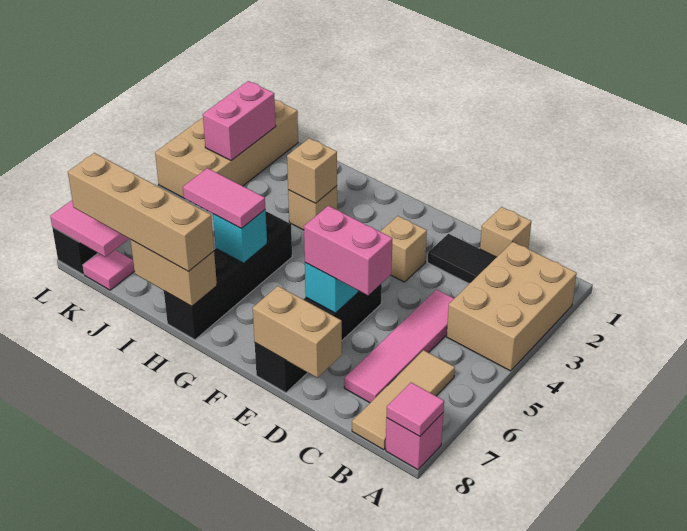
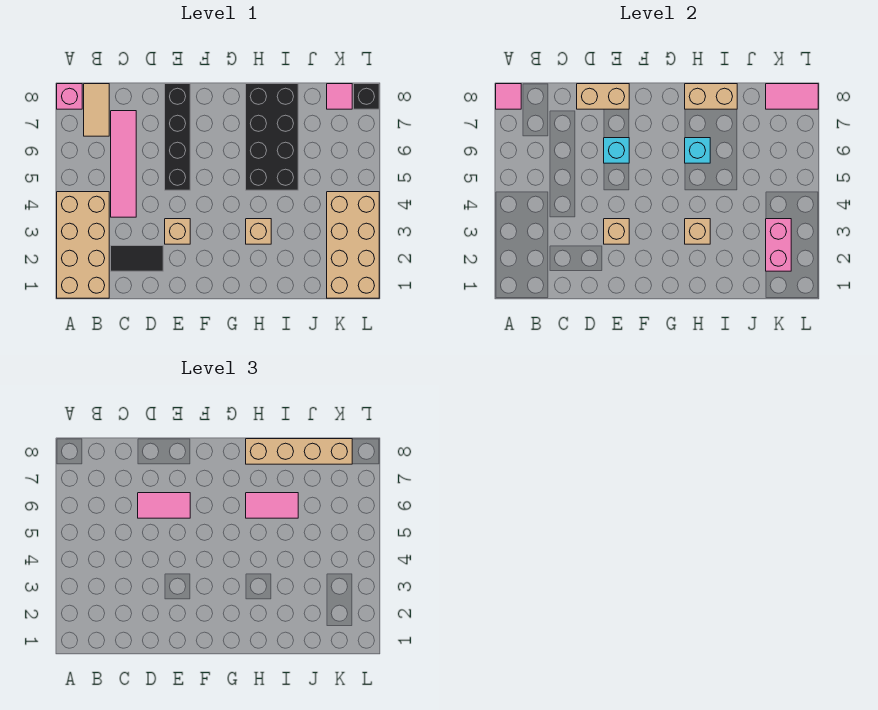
tan 2x3 brick [447,242,577,371] -> tan 2x4 brick [57,192,109,298]
tan 1x3 tile [352,350,455,450] -> tan 1x2 tile [84,84,109,136]
tan 1x1 brick [480,207,531,257] -> tan 1x1 brick moved to [604,219,629,244]
pink 1x2 brick [304,206,393,295] -> pink 1x2 tile [138,493,190,518]
black 1x4 brick [164,211,292,340] -> black 2x4 brick [246,84,298,190]

